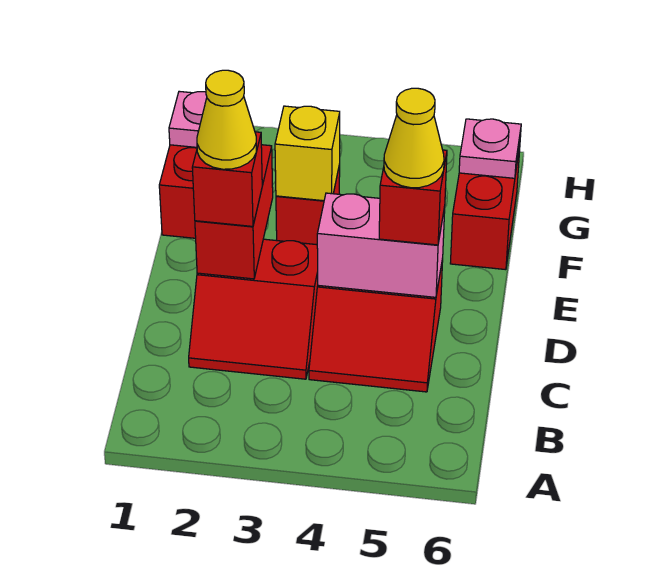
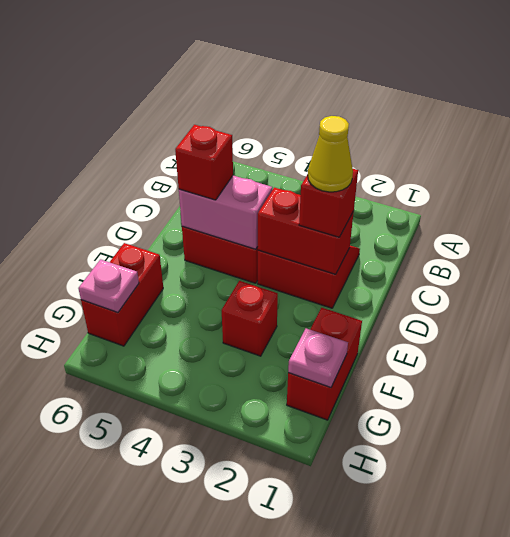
red 1x2 brick [195,145,273,279] -> red 1x2 brick turned to [258,187,354,274]
yellow 1x1 cone [384,88,444,188] -> none
yellow 1x1 brick [275,106,340,201] -> none

